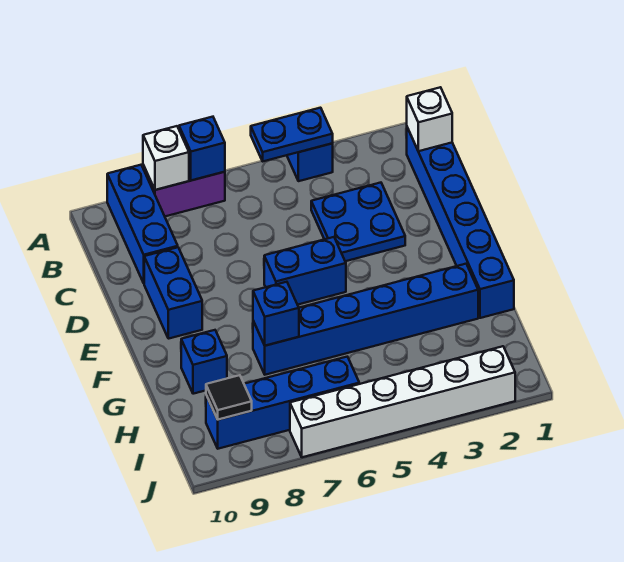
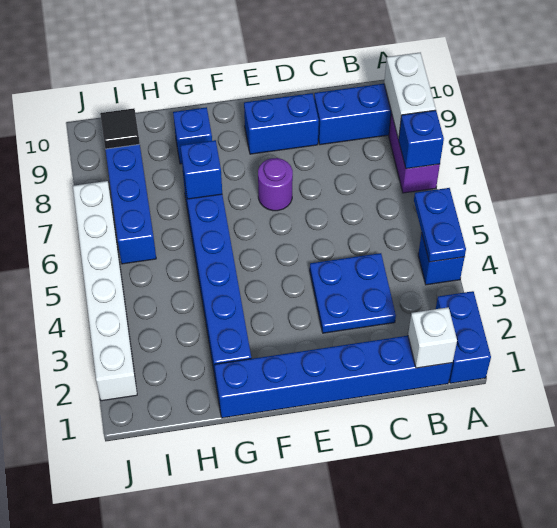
white 1x1 brick [143,126,189,190] -> white 1x2 brick [384,53,436,139]
blue 1x2 brick [264,237,346,305] -> blue 1x2 brick moved to [436,291,491,383]
none -> purple 1x1 round brick [258,158,293,211]

